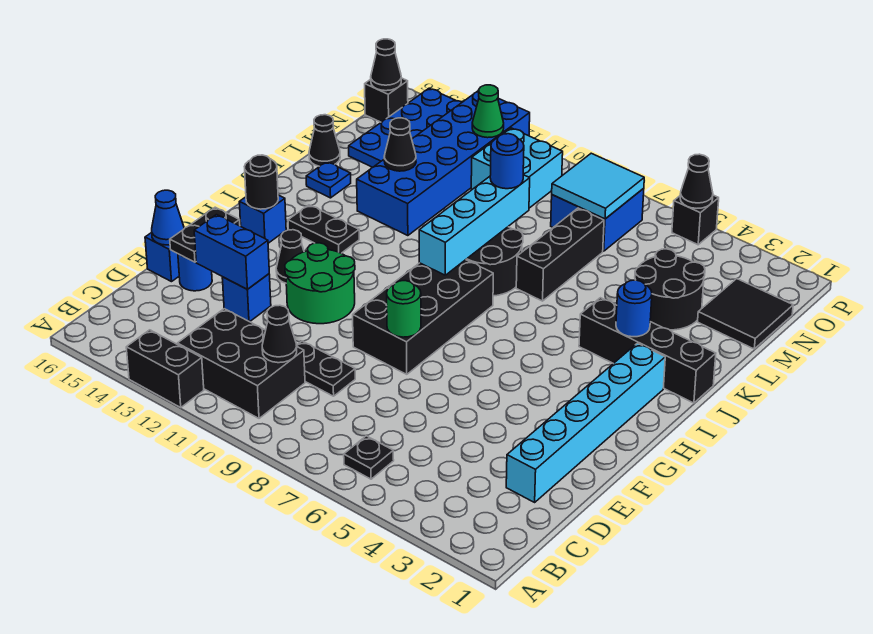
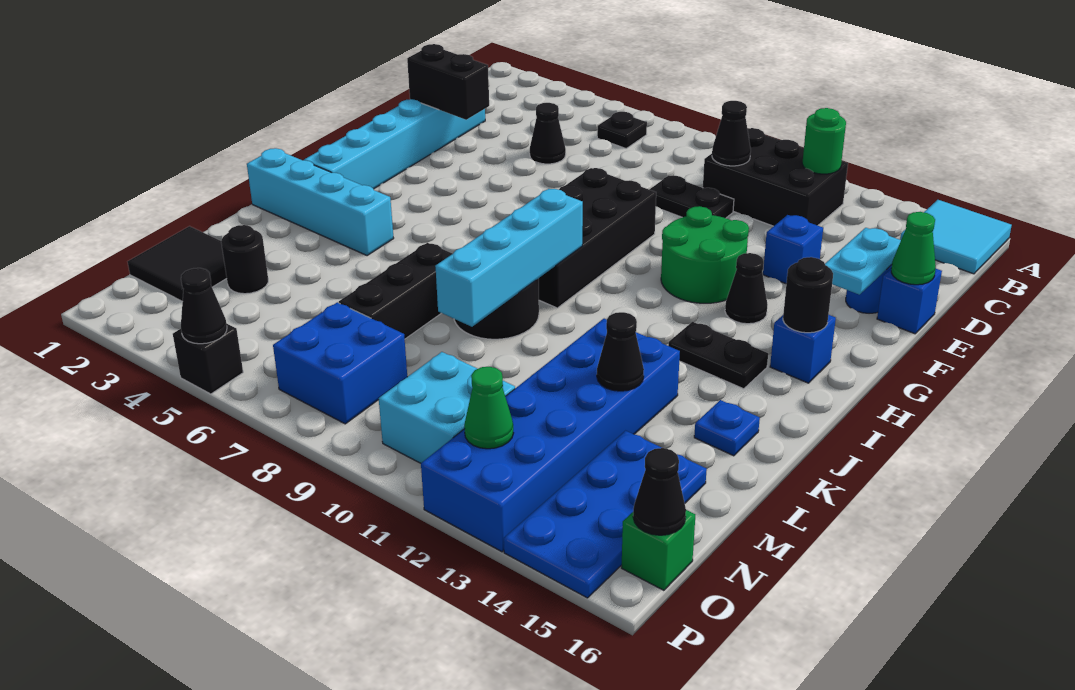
black 1x2 brick [126,330,204,407] -> black 1x2 brick moved to [407,44,489,120]
blue 1x2 brick [194,215,269,289] -> none
black 1x2 plate [170,207,240,262] -> cyan 1x2 plate [825,228,901,295]
blue 1x1 cone [152,190,184,245] -> green 1x1 cone [891,212,936,285]
green 1x1 round brick [387,281,421,337] -> green 1x1 round brick moved to [802,108,846,174]
black 1x4 brick [579,298,716,403] -> cyan 1x4 brick [247,148,394,256]
blue 1x1 round brick [616,280,652,337] -> none
black 2x2 round brick [635,249,705,330] -> black 1x1 round brick [221,225,268,294]
blue 1x1 round brick [490,134,524,189] -> none
black 1x1 cone [309,115,340,166] -> black 1x1 cone moved to [530,103,566,164]
cyan 2x2 tile [552,153,644,219] -> cyan 2x2 tile moved to [900,200,1012,274]
black 1x1 brick [365,78,408,122] -> green 1x1 brick [622,510,695,590]

